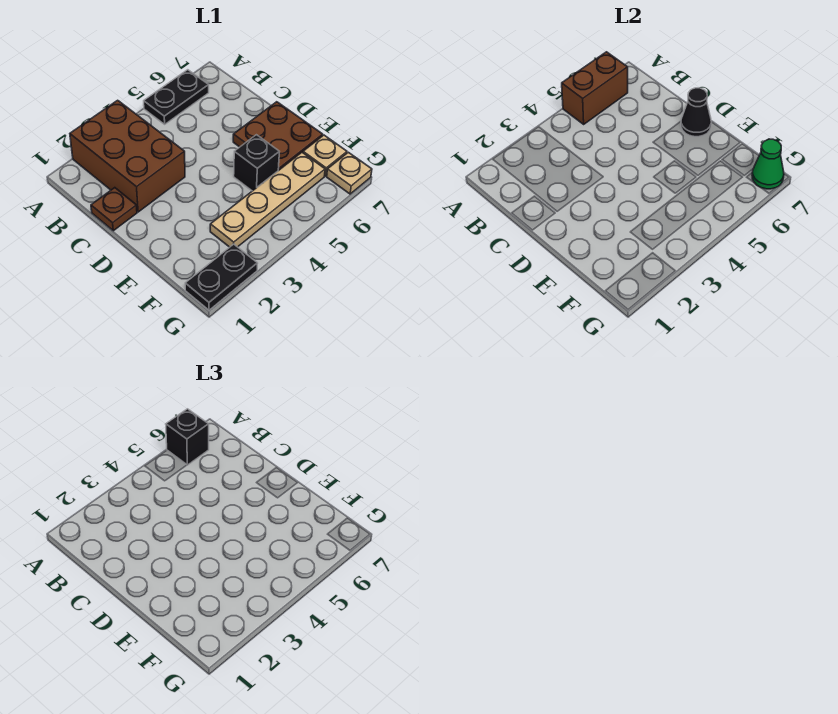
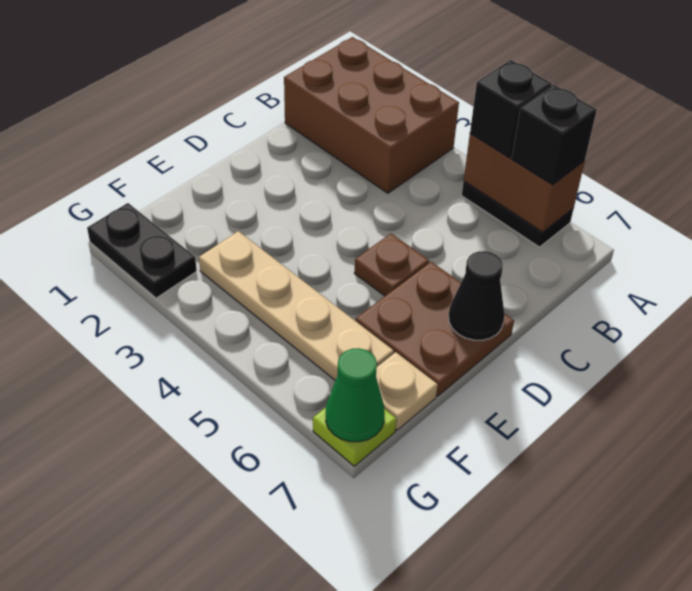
brown 2x3 brick [70,100,185,212] -> brown 2x3 brick turned to [284,37,459,193]
brown 1x1 plate [91,188,137,231] -> brown 1x1 plate moved to [354,234,429,296]
black 1x1 brick [234,135,279,191] -> black 1x1 brick moved to [470,60,552,158]
tan 1x1 plate [327,152,372,194] -> lime 1x1 plate [313,408,396,466]

